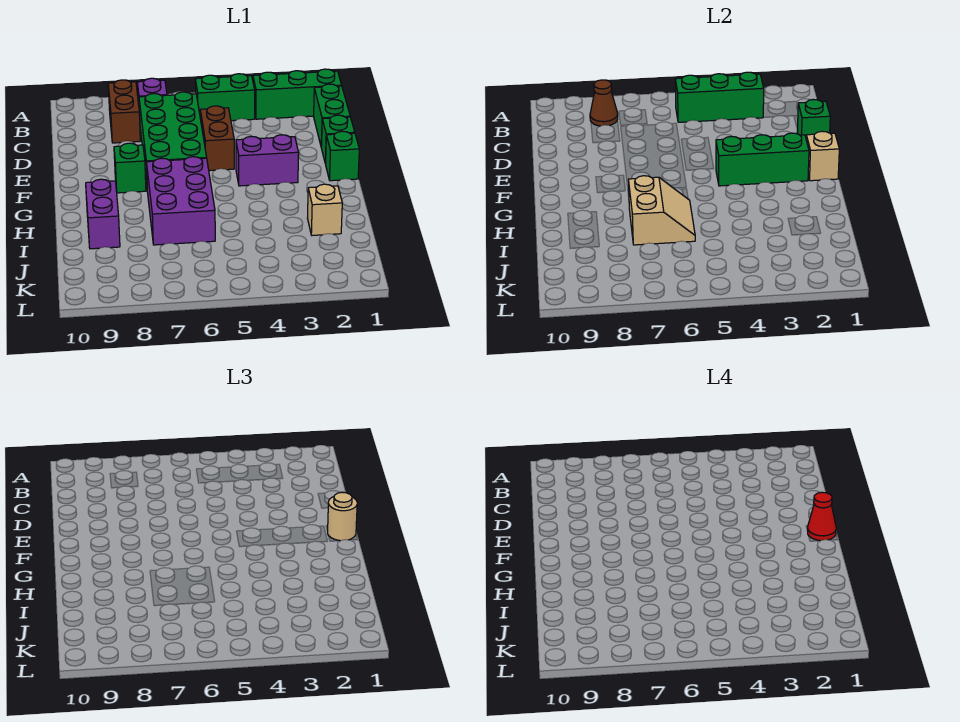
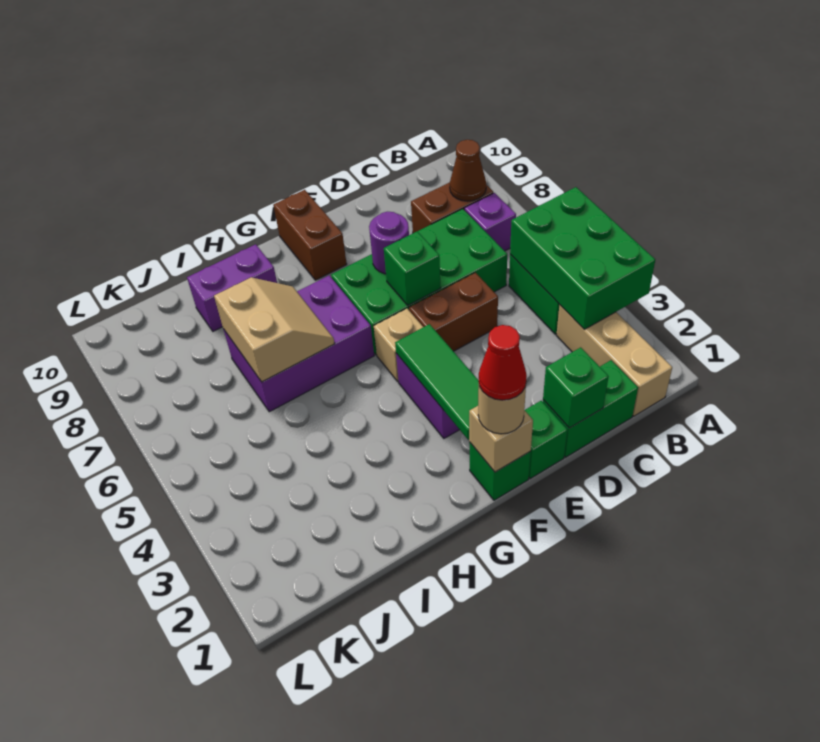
green 1x3 brick [253,69,342,119] -> tan 1x3 brick [556,305,672,416]
green 1x3 brick [675,72,764,122] -> green 2x3 brick [510,187,655,329]
none -> purple 1x1 round brick [369,212,409,274]
green 1x3 brick [716,133,809,186] -> green 1x3 tile [395,324,479,440]
green 1x1 brick [114,143,146,193] -> green 1x1 brick moved to [384,231,441,305]
none -> brown 1x2 brick [273,190,347,280]
tan 2x2 slope [628,176,695,245] -> tan 2x2 slope turned to [214,277,335,382]
tan 1x1 brick [308,184,342,235] -> tan 1x1 brick moved to [374,309,423,381]

